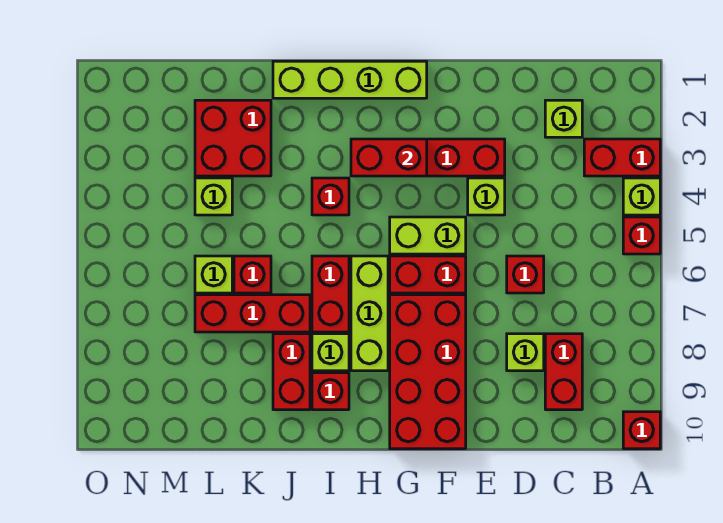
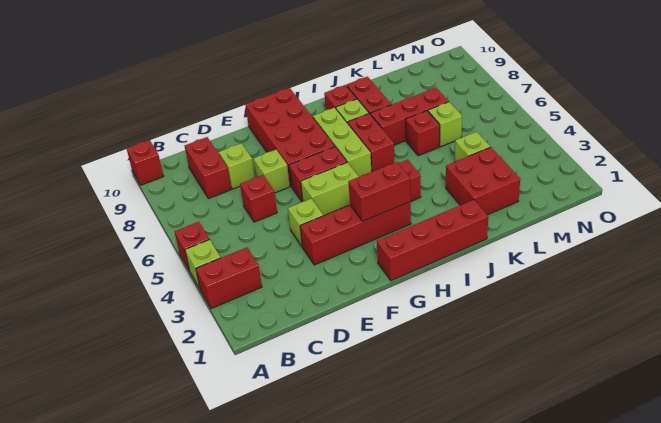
lime 1x1 brick [545,100,582,137] -> lime 1x1 brick moved to [254,150,290,193]
lime 1x4 brick [273,61,427,98] -> red 1x4 brick [377,200,488,281]

